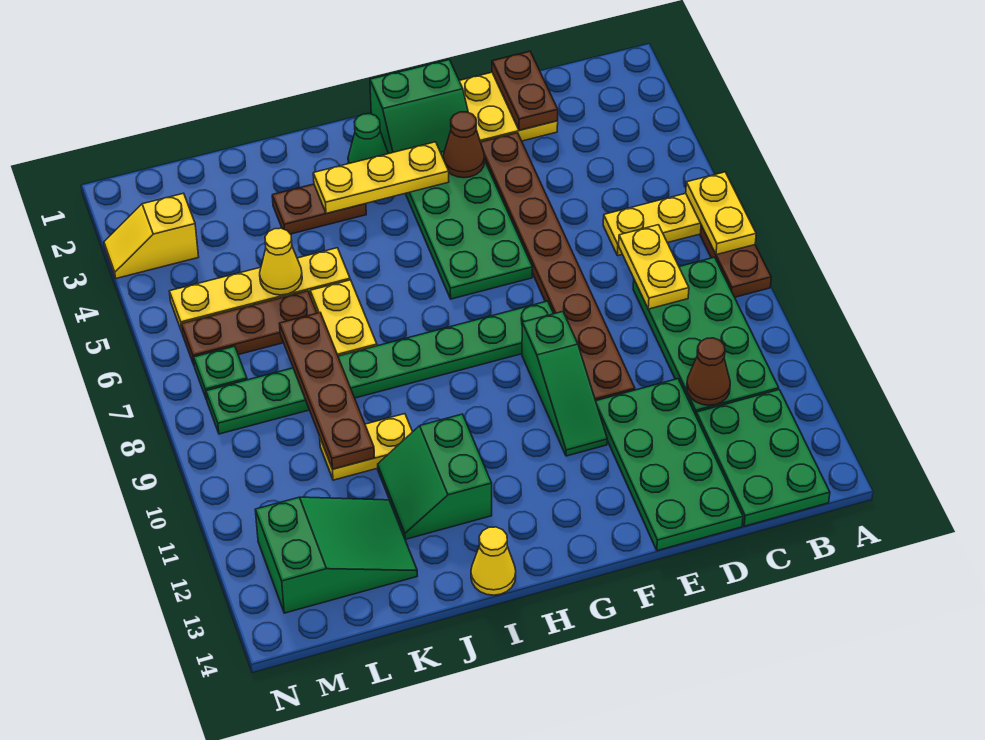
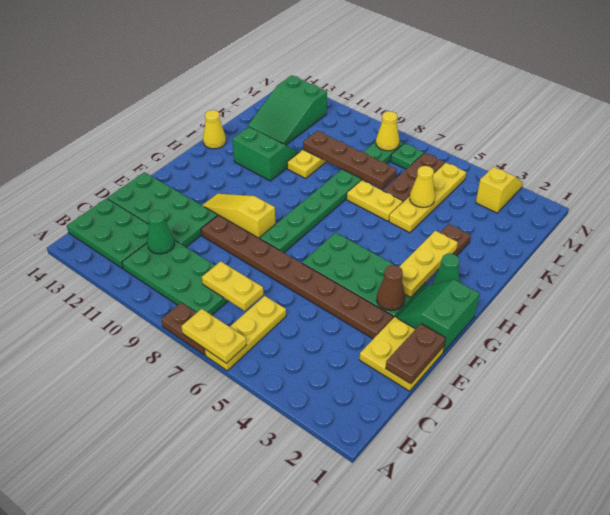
brown 1x1 cone [687,338,730,405] -> green 1x1 cone [147,211,174,254]
brown 1x2 plate [492,51,558,130] -> brown 1x2 plate turned to [386,324,446,384]
green 1x3 slope [522,312,607,456] -> yellow 1x3 slope [202,194,275,239]
none -> yellow 1x1 cone [376,111,399,151]

